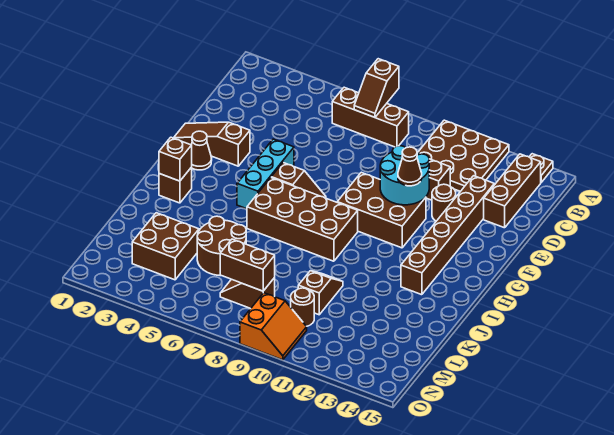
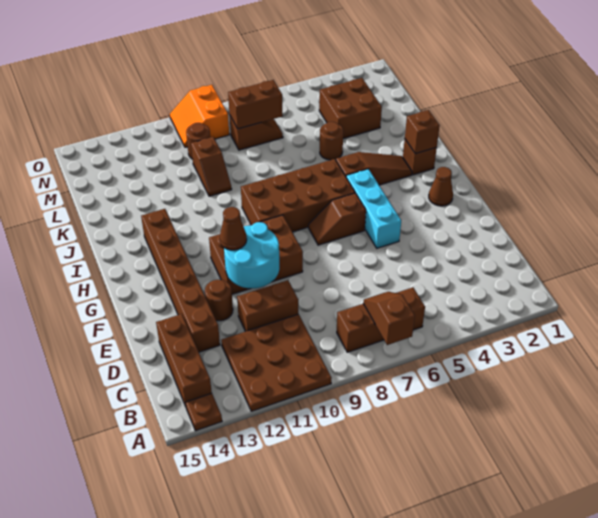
brown 1x3 slope [174,122,250,166] -> brown 1x3 slope moved to [336,152,412,185]
brown 2x2 round brick [197,216,246,276] -> brown 1x1 round brick [320,122,343,160]

